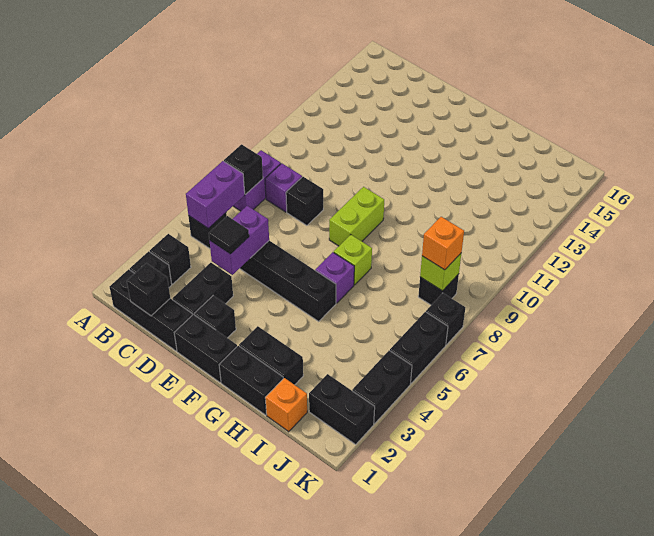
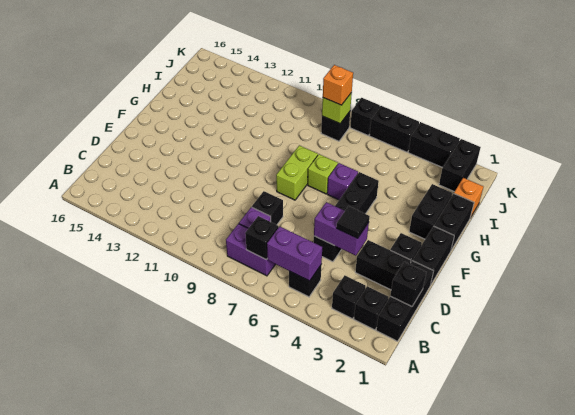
lime 1x2 brick [329,187,384,246] -> lime 1x2 brick turned to [276,145,318,200]

